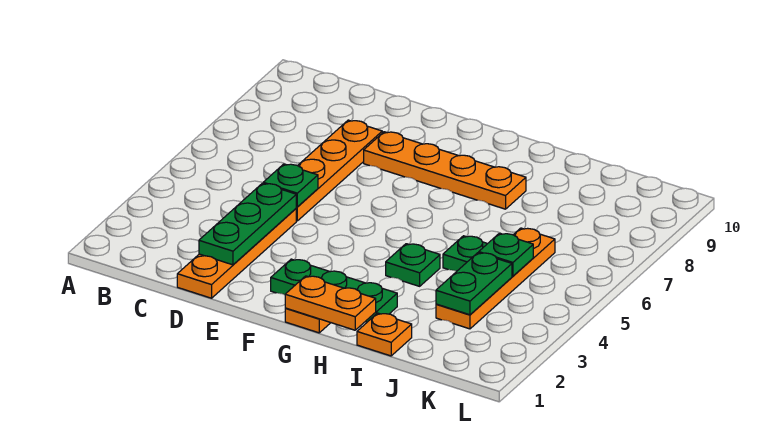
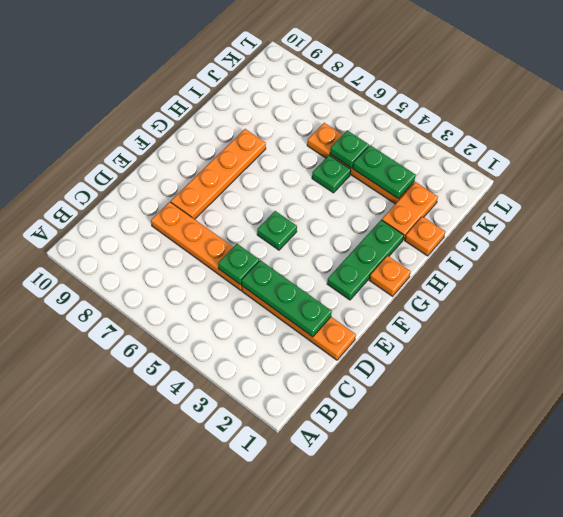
orange 1x2 plate [285,276,376,330] -> orange 1x2 plate moved to [382,182,438,240]
green 1x1 plate [386,244,440,286] -> green 1x1 plate moved to [257,211,297,250]

